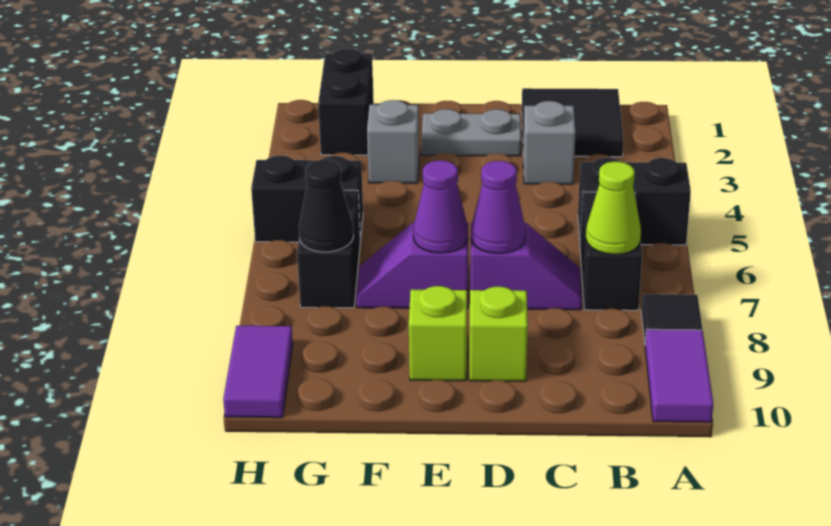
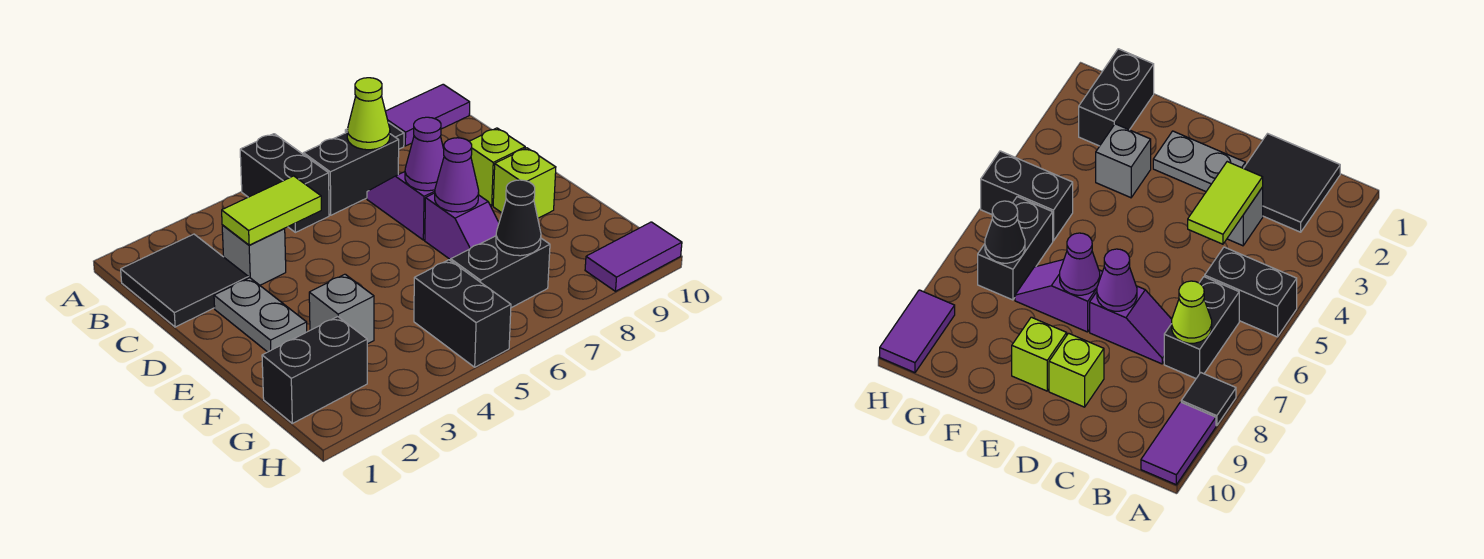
none -> lime 1x2 tile [222,176,321,245]

